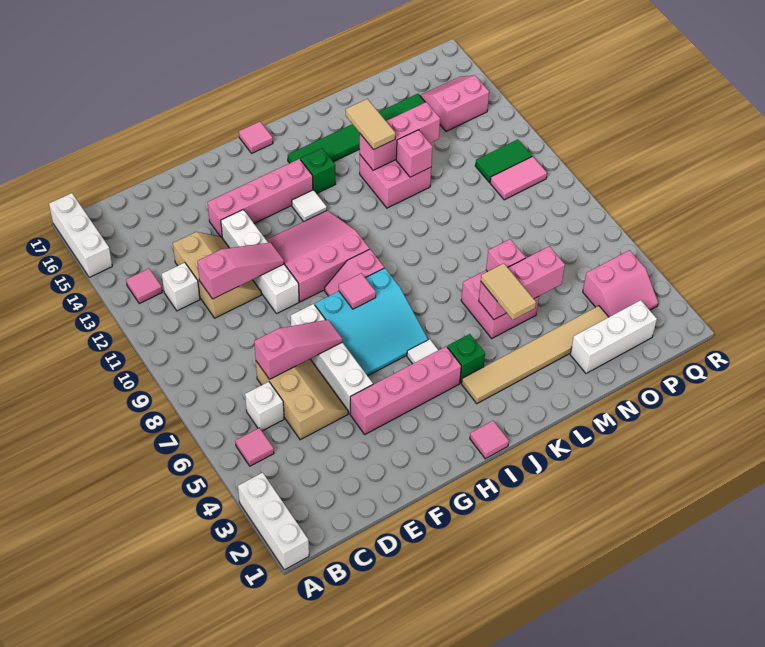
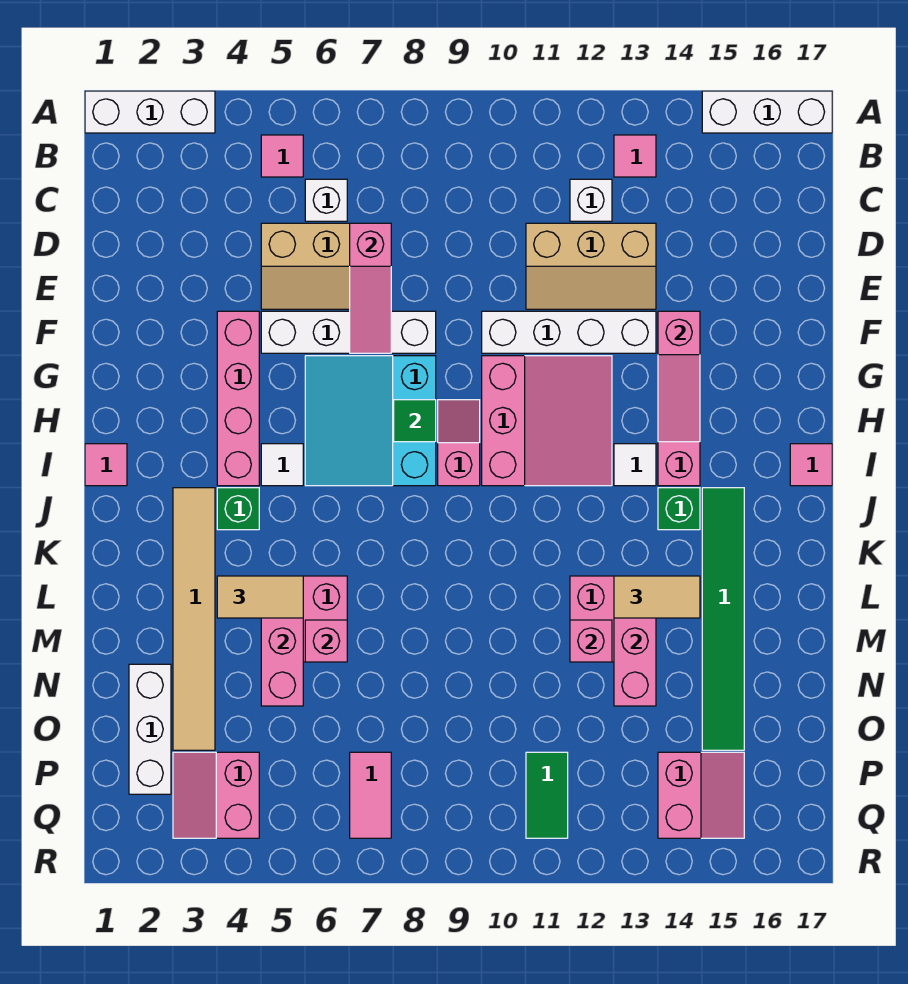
pink 1x3 slope [197,242,284,299] -> pink 1x3 slope moved to [658,311,700,442]
pink 1x1 tile [339,273,376,309] -> green 1x1 tile [394,400,436,442]
pink 1x2 tile [490,156,547,200] -> pink 1x2 tile moved to [350,752,391,838]

